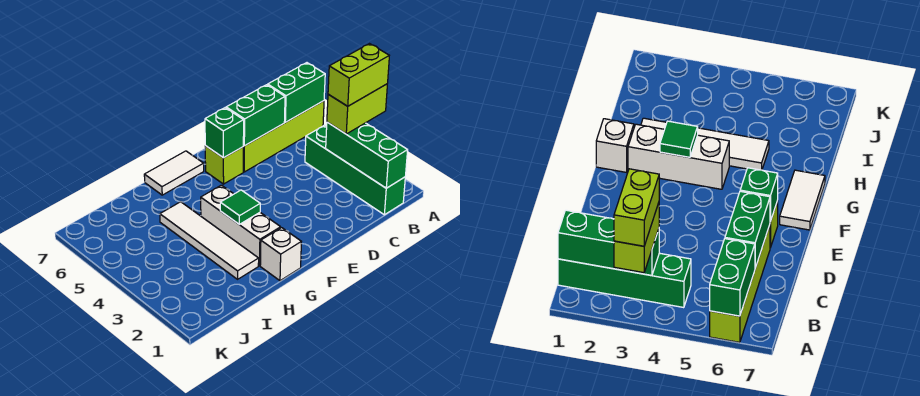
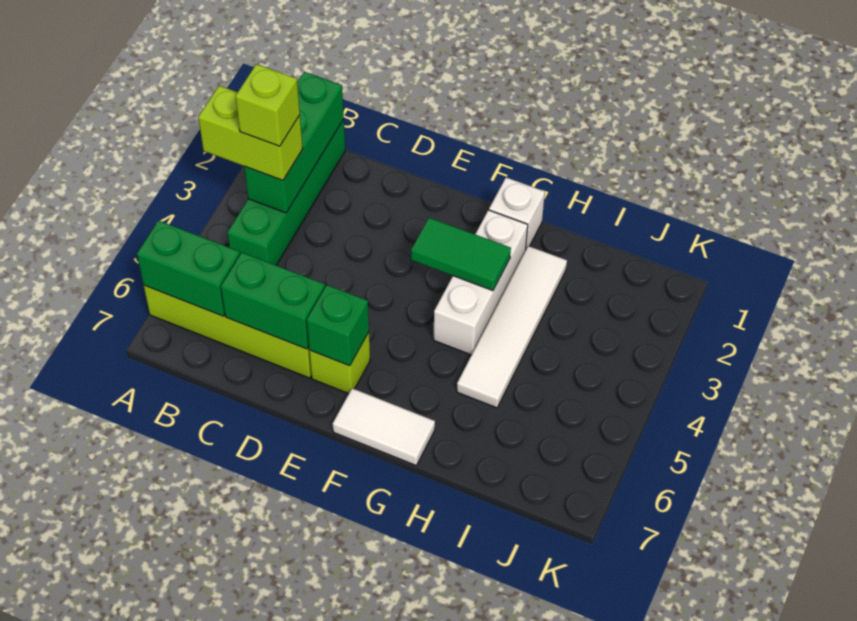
lime 1x2 brick [328,44,389,106] -> lime 1x1 brick [235,64,300,146]
green 1x1 tile [220,190,260,224] -> green 1x2 tile [411,218,511,291]

